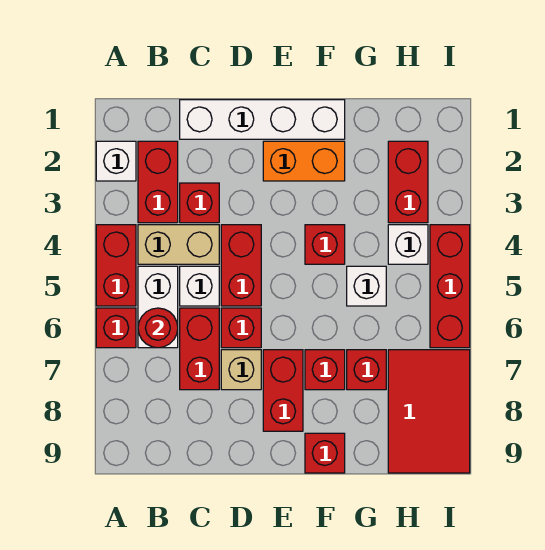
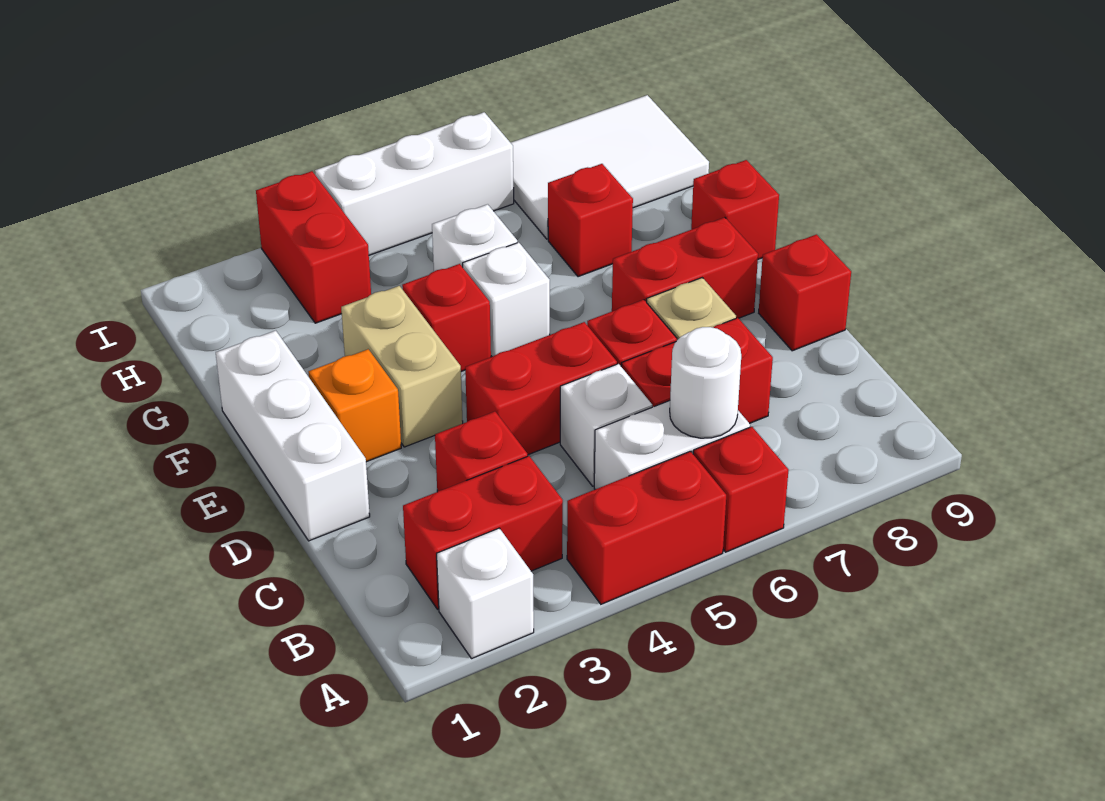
tan 1x2 brick [138,225,219,264] -> tan 1x2 brick moved to [341,286,463,447]
red 1x1 round brick [138,308,178,348] -> white 1x1 round brick [670,327,741,438]
white 1x4 brick [180,100,345,139] -> white 1x3 brick [216,331,370,541]
orange 1x2 brick [263,141,345,181] -> orange 1x1 brick [309,349,401,462]
red 1x1 brick [305,350,345,390] -> red 1x1 brick moved to [759,234,851,351]
red 1x2 brick [388,141,428,223] -> red 1x2 brick turned to [256,171,371,323]
white 1x1 brick [388,225,428,264] -> white 1x1 brick moved to [463,242,550,357]
red 2x3 tile [388,350,470,473] -> white 2x3 tile [511,95,709,239]
red 1x3 brick [430,225,470,348] -> white 1x3 brick [315,112,514,255]

